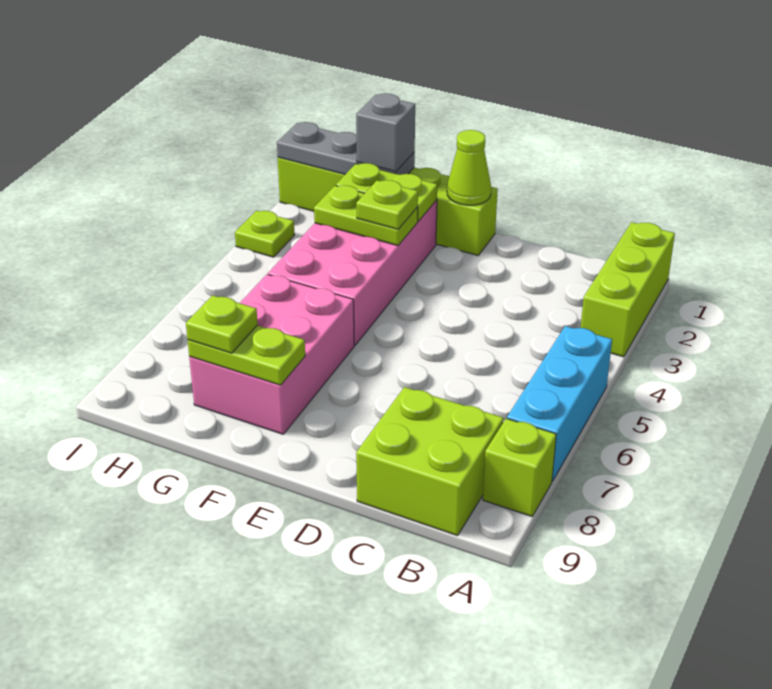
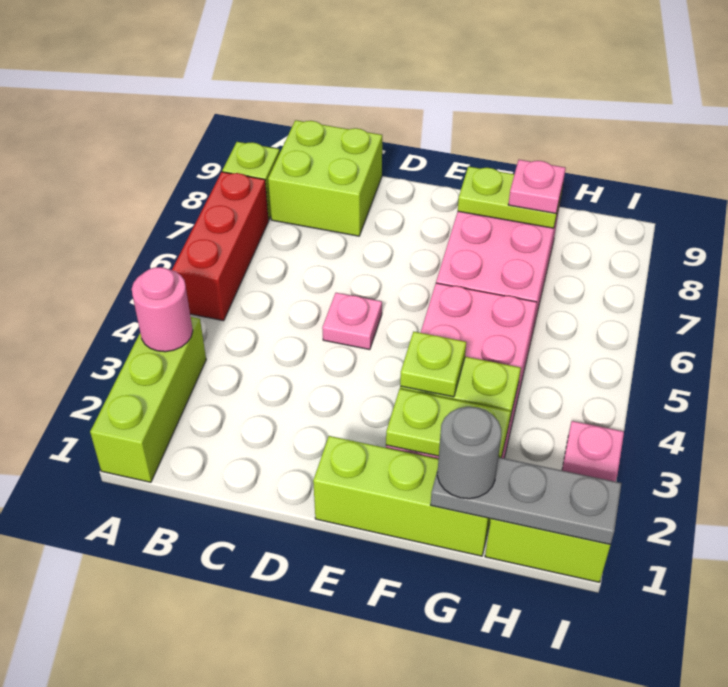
none -> pink 1x1 round brick [132,267,193,352]
cyan 1x3 brick [507,326,612,481] -> red 1x3 brick [172,172,269,321]
none -> pink 1x1 plate [322,293,382,350]
lime 1x1 cone [447,130,491,205] -> none
grey 1x1 brick [356,93,415,172] -> grey 1x1 round brick [437,407,501,499]
lime 1x1 plate [186,295,258,353] -> pink 1x1 plate [508,160,566,213]
lime 1x1 plate [235,211,294,257] -> pink 1x1 plate [562,421,624,482]

